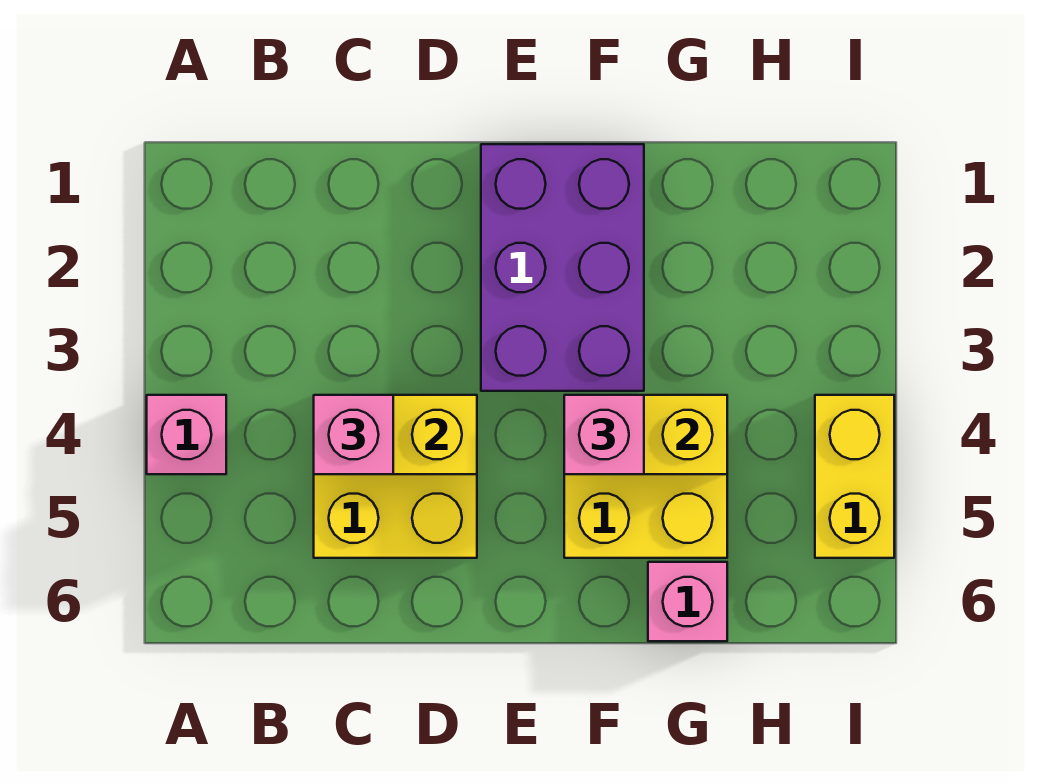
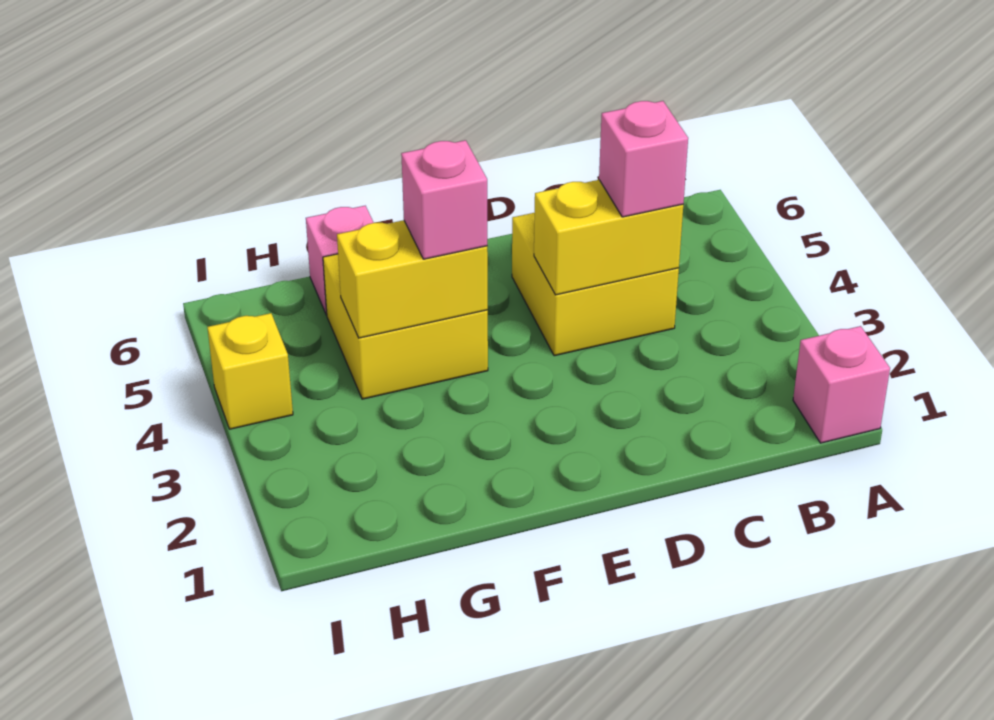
pink 1x1 brick [147,395,226,474] -> pink 1x1 brick moved to [793,326,890,443]
purple 2x3 brick [481,144,644,391] -> none
yellow 1x2 brick [815,395,894,558] -> yellow 1x1 brick [207,313,293,429]

